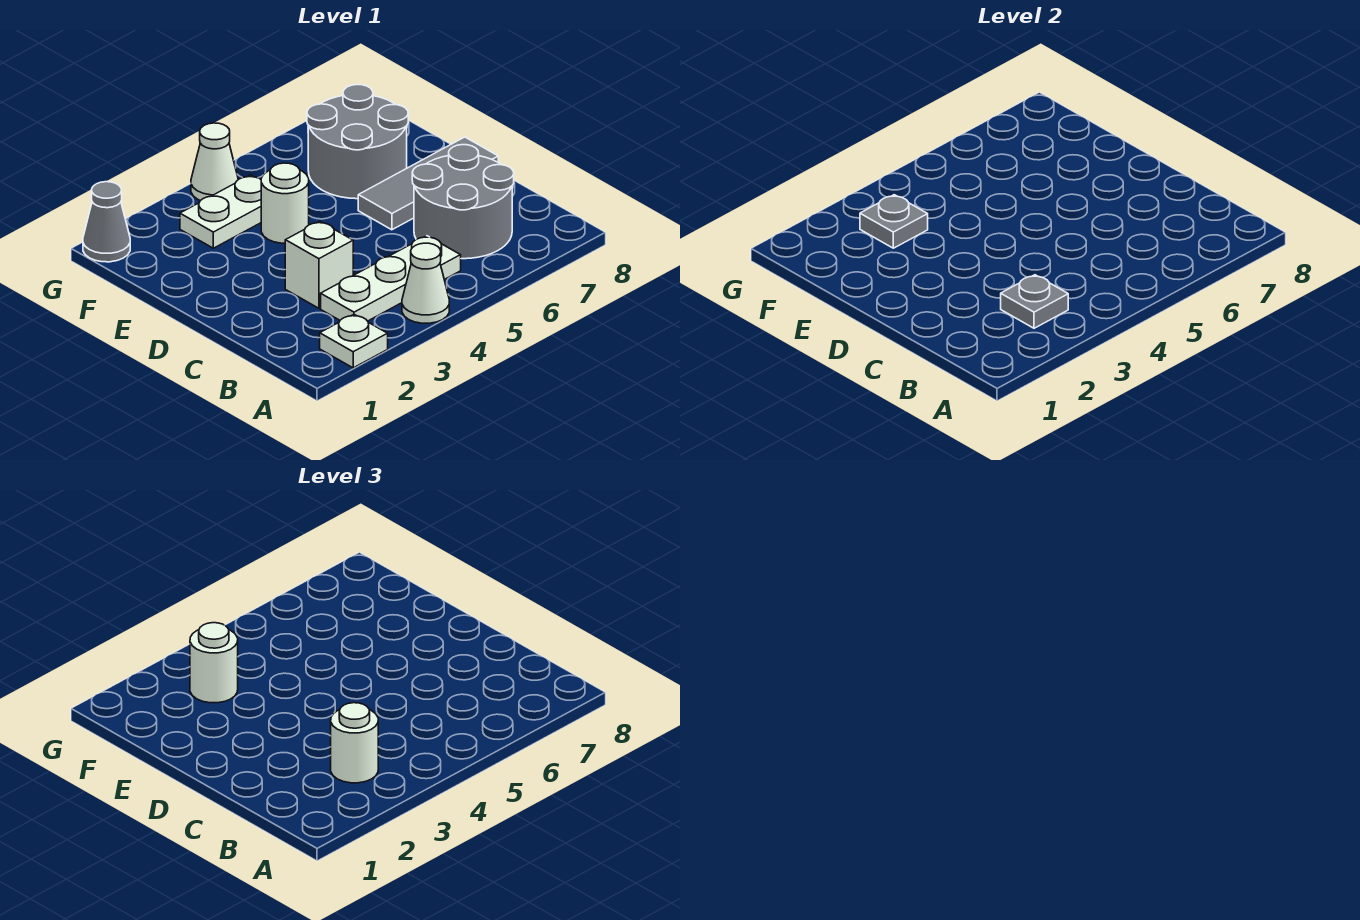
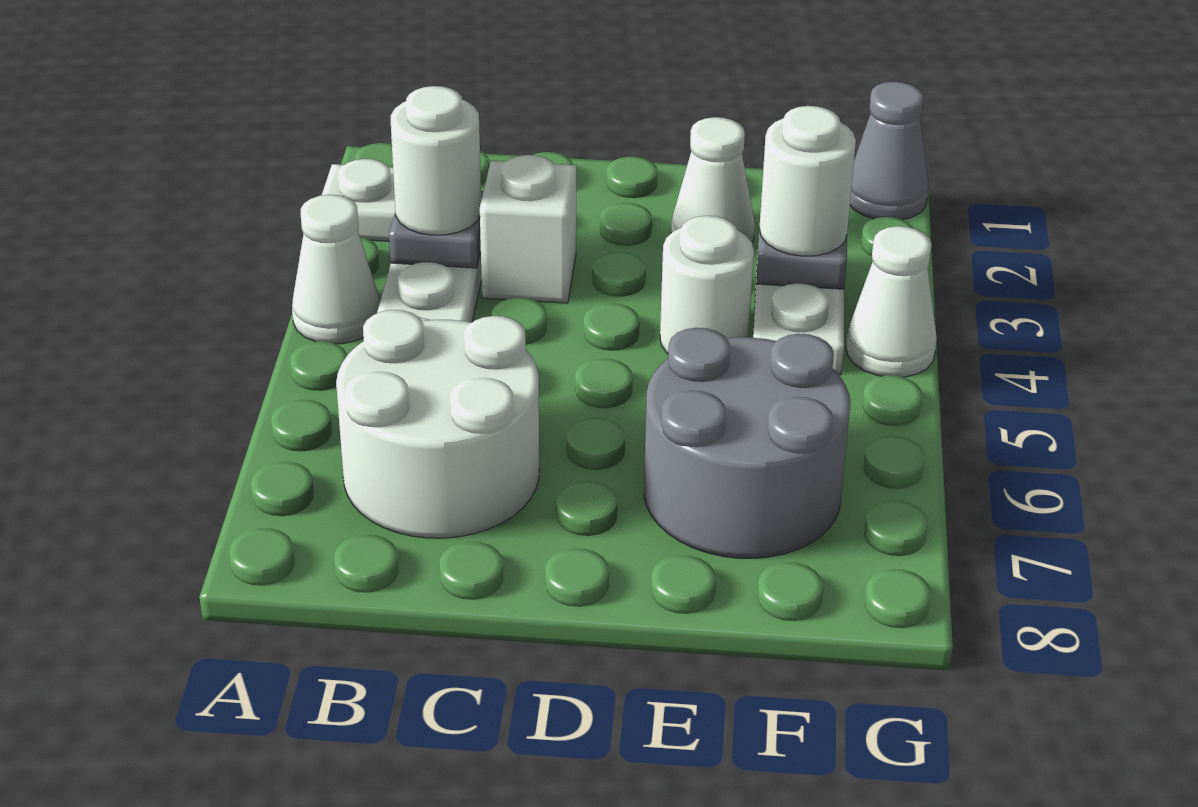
grey 2x2 round brick [412,145,514,259] -> white 2x2 round brick [336,310,539,538]
grey 1x3 tile [358,137,498,230] -> none
none -> white 1x1 cone [671,117,755,243]

